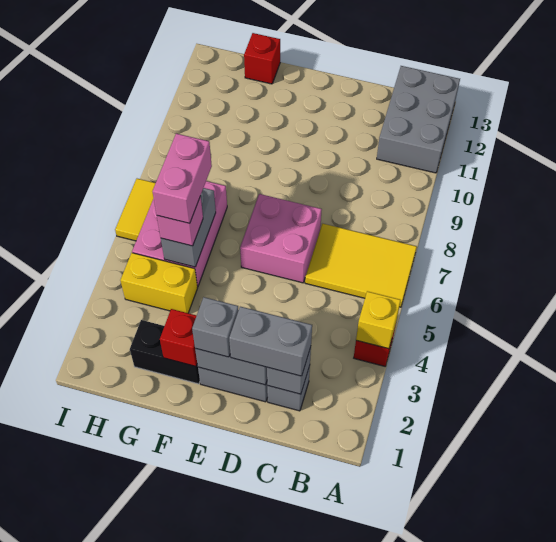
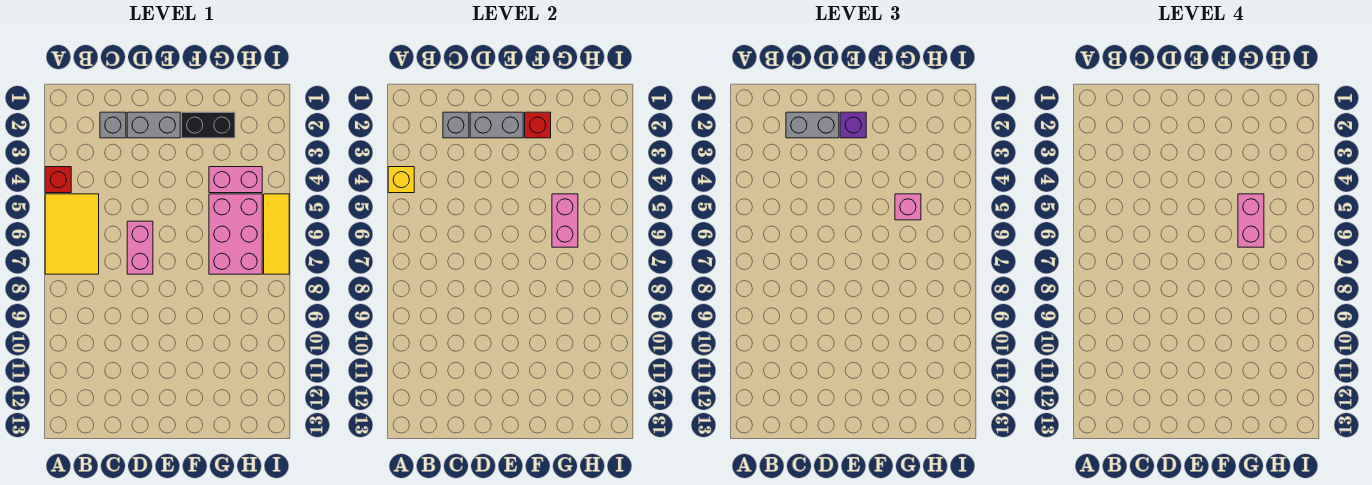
yellow 2x3 tile [305,224,417,307] -> yellow 2x3 tile turned to [45,194,99,274]
grey 2x3 brick [377,66,460,173] -> none
pink 2x2 brick [240,194,322,283] -> pink 1x2 brick [127,221,153,274]
grey 1x1 brick [192,297,239,357] -> purple 1x1 brick [840,112,866,138]
yellow 1x2 brick [120,253,197,313] -> pink 1x2 brick [209,167,262,193]
grey 1x2 brick [161,188,216,267] -> pink 1x2 brick [552,194,578,247]
red 1x1 brick [244,33,280,84] -> none
yellow 1x2 tile [115,179,156,241] -> yellow 1x3 tile [264,194,289,274]

